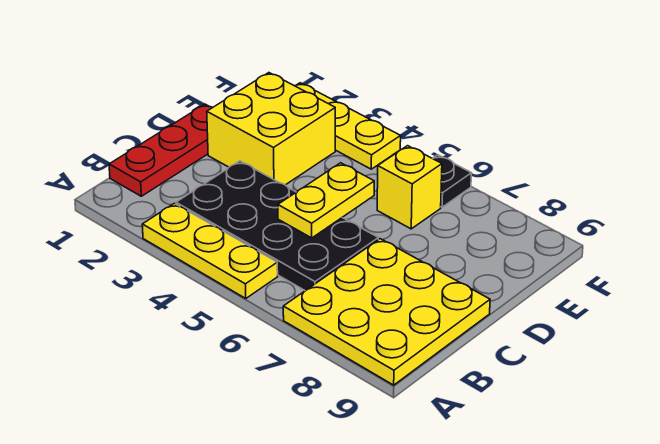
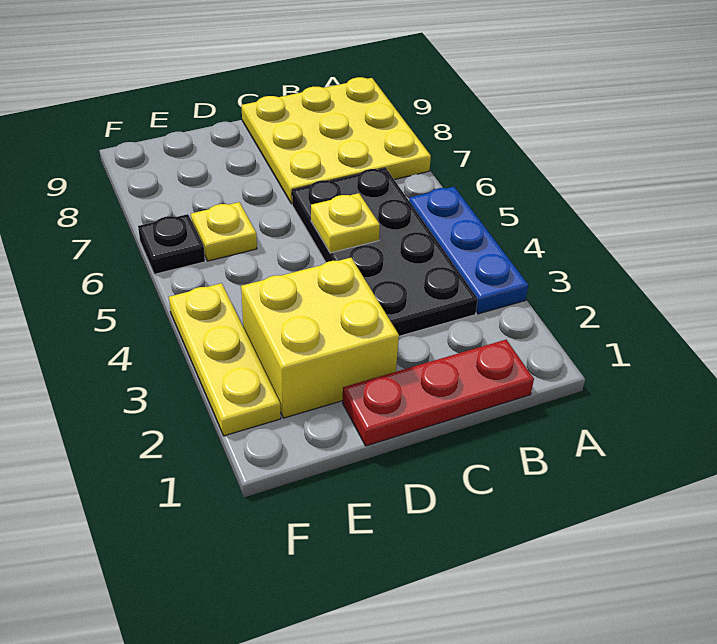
yellow 1x3 plate [142,203,278,298] -> blue 1x3 plate [409,187,528,314]
yellow 1x2 plate [278,163,374,238] -> yellow 1x1 plate [311,193,380,253]
yellow 1x1 brick [377,146,442,229] -> yellow 1x1 plate [191,202,257,261]

